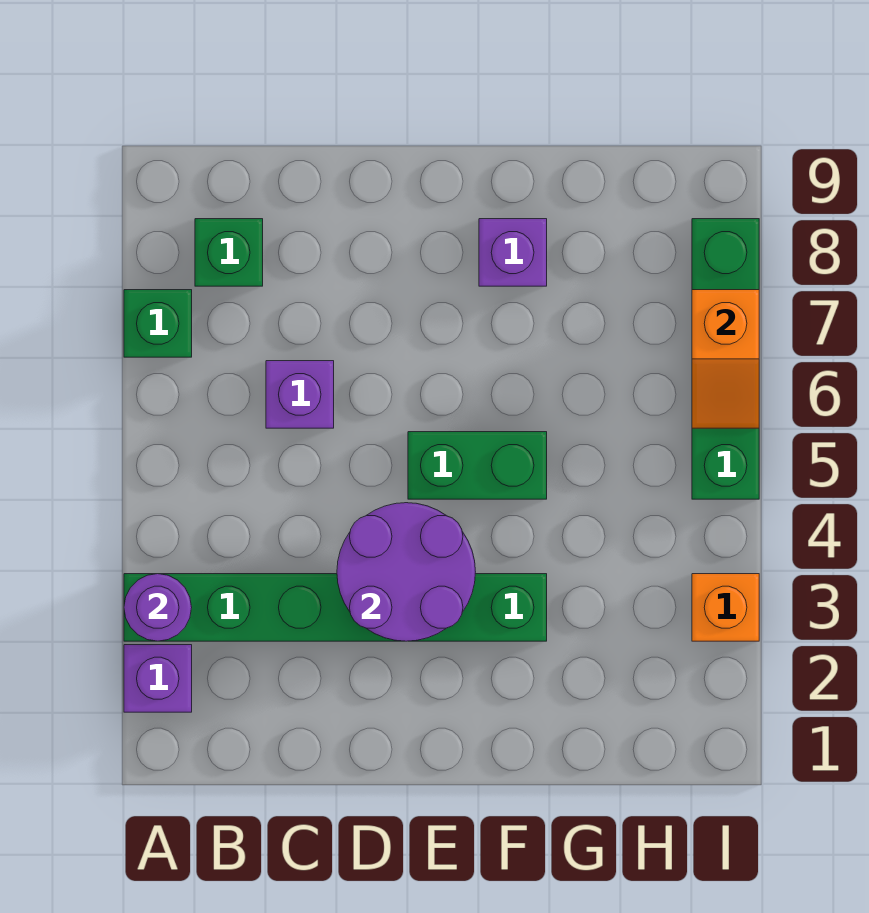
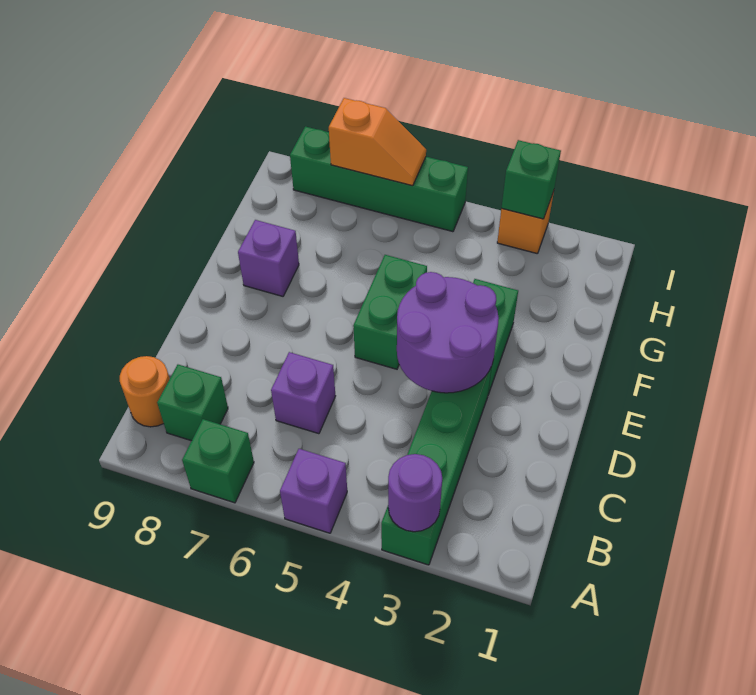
purple 1x1 brick [124,645,192,712] -> purple 1x1 brick moved to [280,449,347,533]
none -> orange 1x1 round brick [120,356,170,427]
none -> green 1x1 brick [502,140,561,219]

